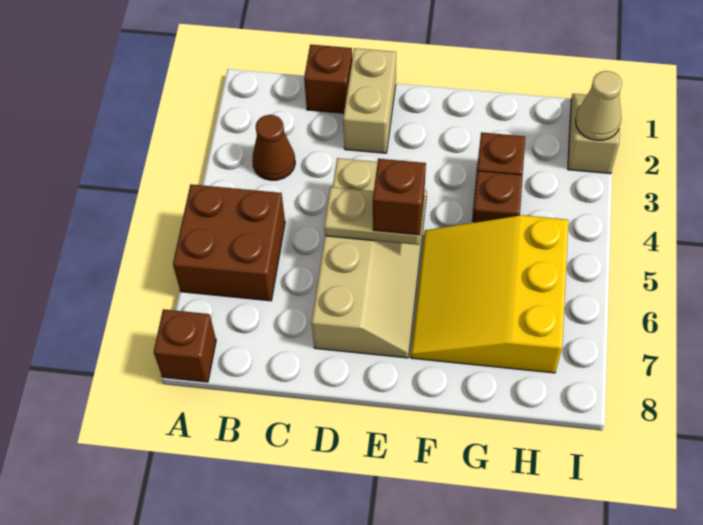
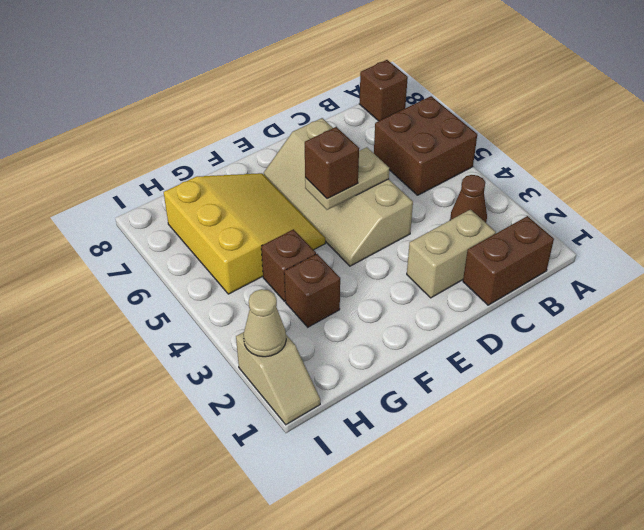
brown 1x1 brick [304,44,352,113] -> brown 1x2 brick [463,216,554,305]
tan 1x2 brick [343,48,396,153] -> tan 1x2 brick turned to [407,210,496,298]

